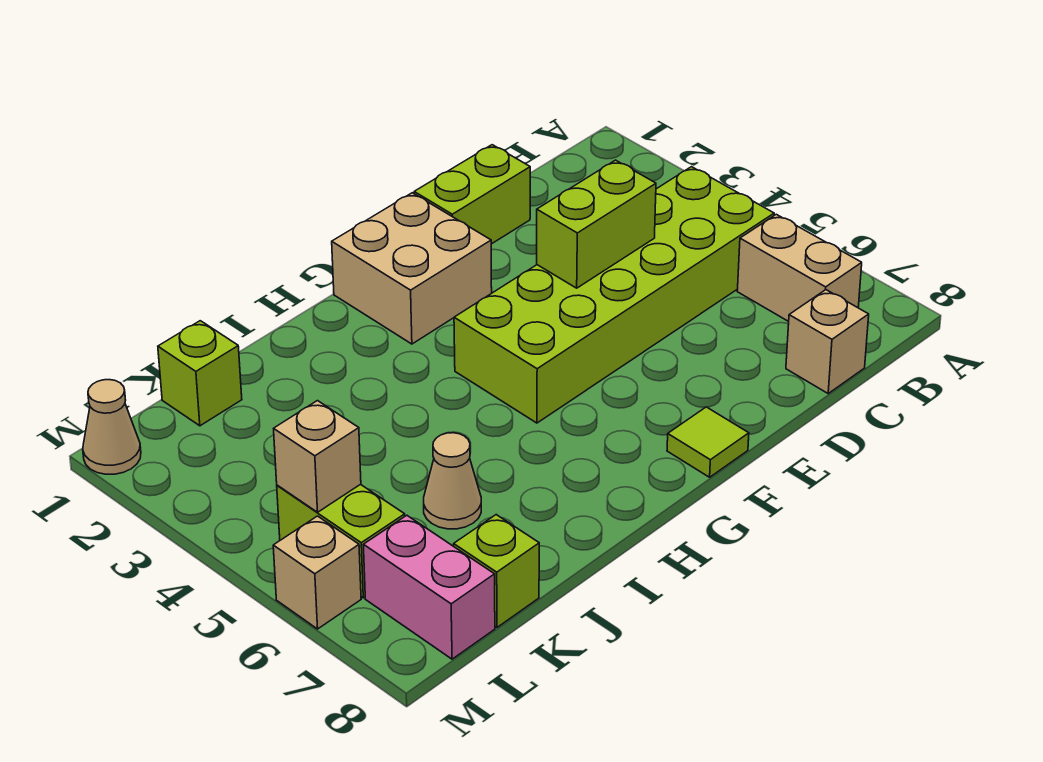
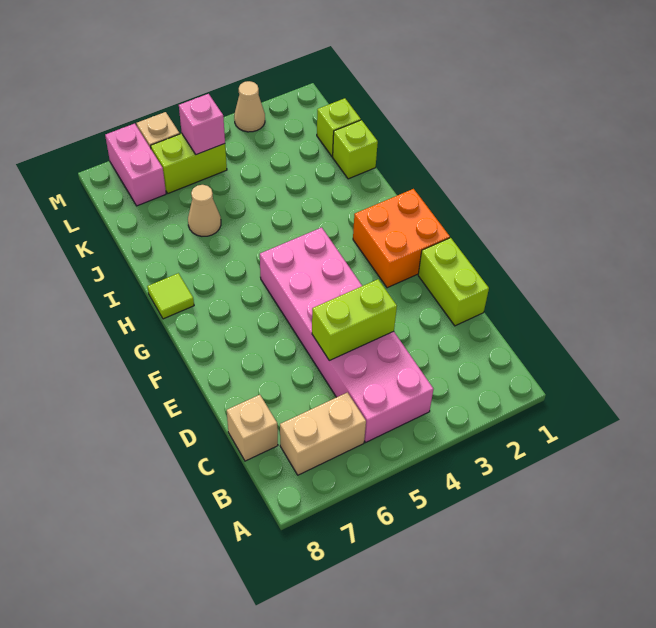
lime 2x6 brick [454,167,774,423] -> pink 2x6 brick [260,228,433,442]
lime 1x2 brick [537,160,656,288] -> lime 1x2 brick turned to [312,279,397,360]
tan 2x2 brick [332,193,492,344] -> orange 2x2 brick [353,189,450,288]
lime 1x1 tile [667,407,749,477] -> lime 1x1 tile moved to [147,273,194,319]
lime 1x1 brick [454,515,539,627] -> lime 1x1 brick moved to [333,120,378,179]
tan 1x1 brick [274,401,361,512] -> pink 1x1 brick [179,94,225,155]
pink 1x2 brick [363,515,495,659] -> pink 1x2 brick turned to [105,124,166,206]
tan 1x1 cone [83,380,141,474] -> tan 1x1 cone moved to [234,81,265,132]

